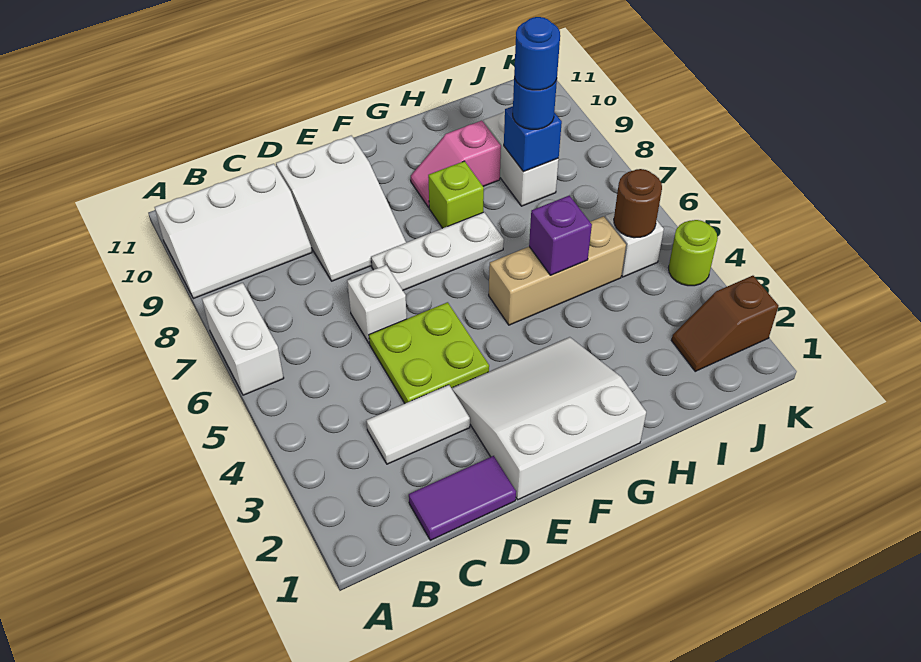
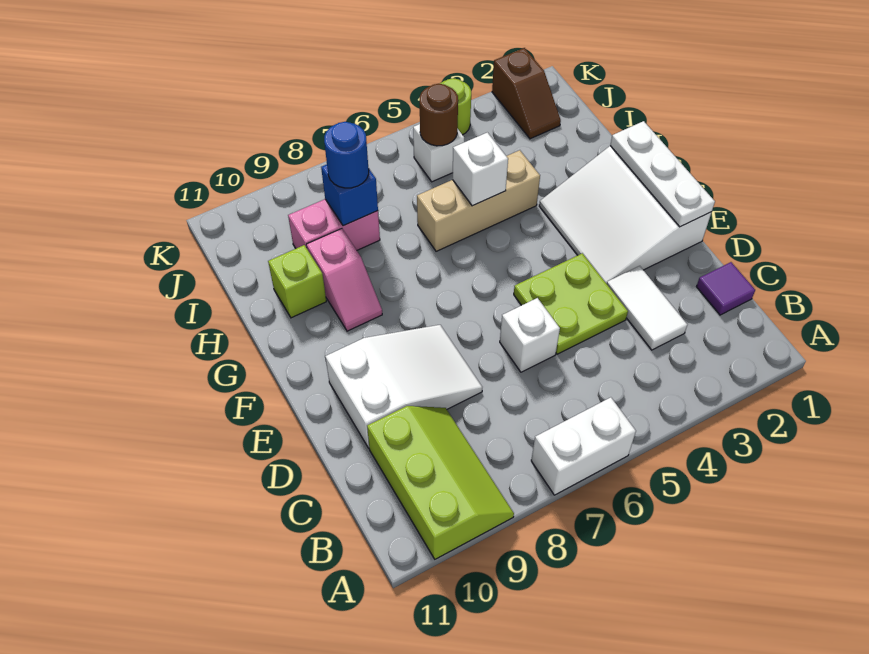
white 2x3 slope [155,164,312,299] -> lime 2x3 slope [367,406,514,559]
purple 1x2 tile [409,456,516,540] -> purple 1x1 tile [696,262,755,315]
white 1x3 plate [371,212,504,290] -> white 1x3 plate moved to [610,121,715,227]
tan 1x3 brick [489,216,626,325] -> tan 1x3 brick turned to [417,150,540,251]
lime 1x1 brick [428,161,484,228] -> lime 1x1 brick moved to [268,245,326,318]
purple 1x1 brick [529,196,592,275] -> white 1x1 brick [452,132,508,206]
white 1x2 brick [484,112,559,206] -> pink 1x2 brick [288,199,380,250]
blue 1x1 round brick [514,17,560,90] -> none

